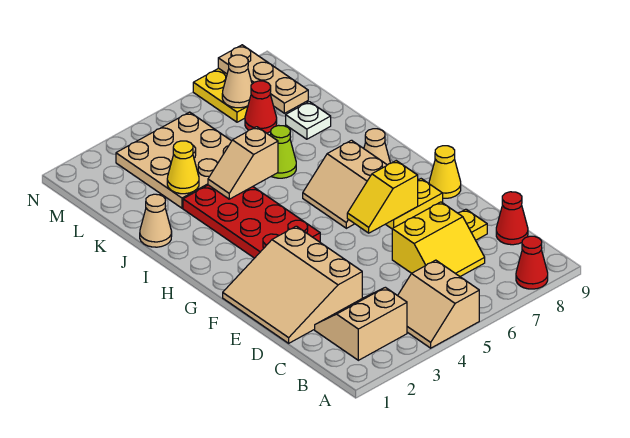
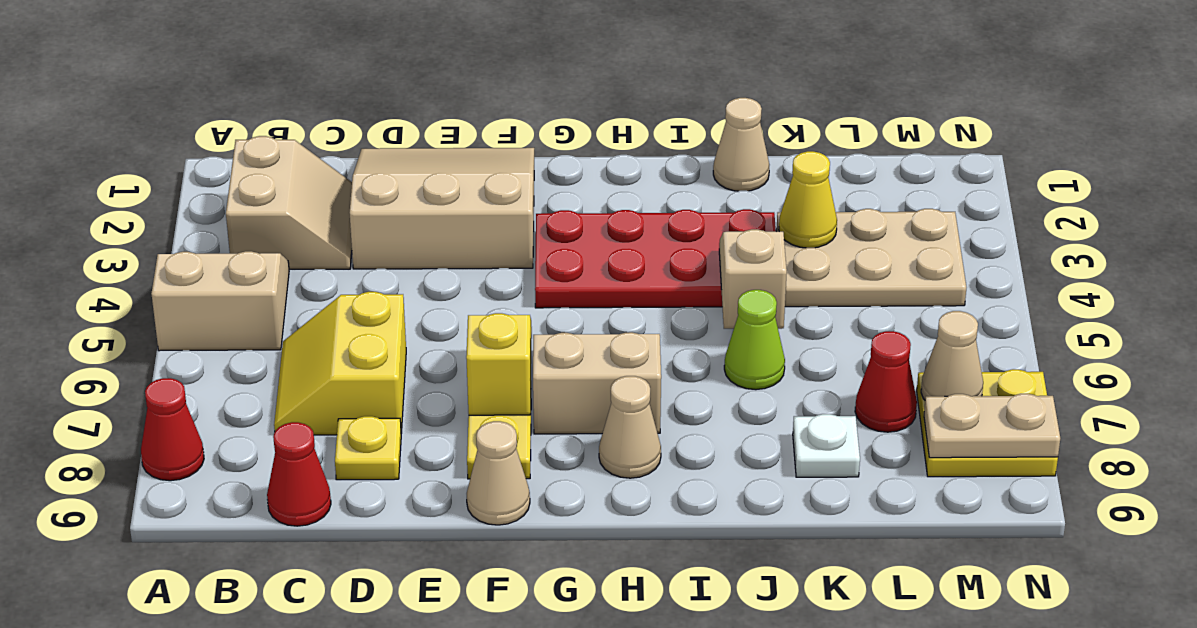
yellow 1x1 cone [429,146,461,198] -> tan 1x1 cone [467,421,530,525]
tan 3x3 plate [116,112,231,208] -> tan 2x3 plate [776,209,967,307]
tan 1x3 plate [218,45,308,113] -> tan 1x2 plate [924,394,1060,458]

